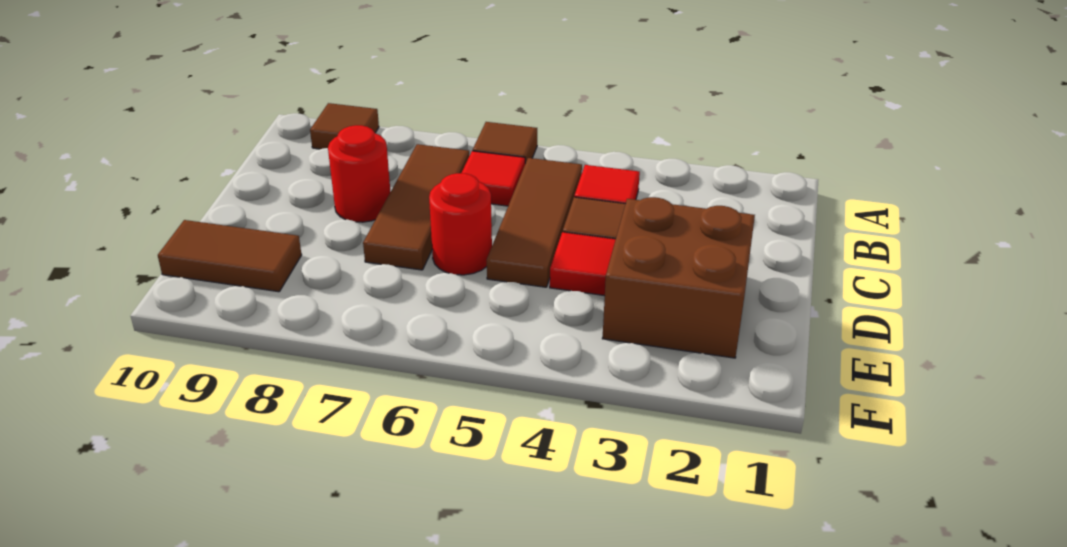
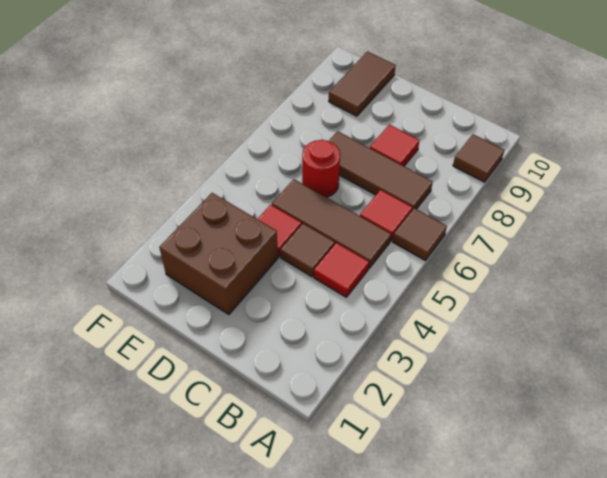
red 1x1 round brick [328,125,390,222] -> red 1x1 tile [370,125,420,166]

